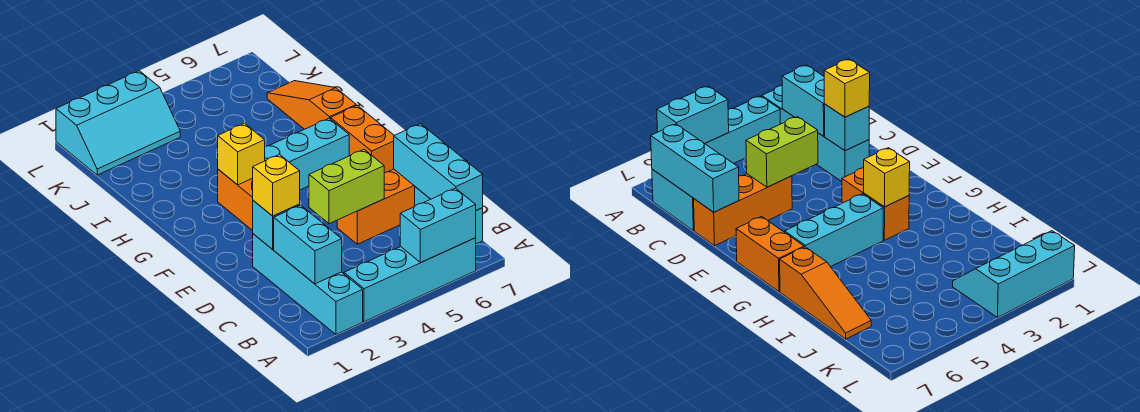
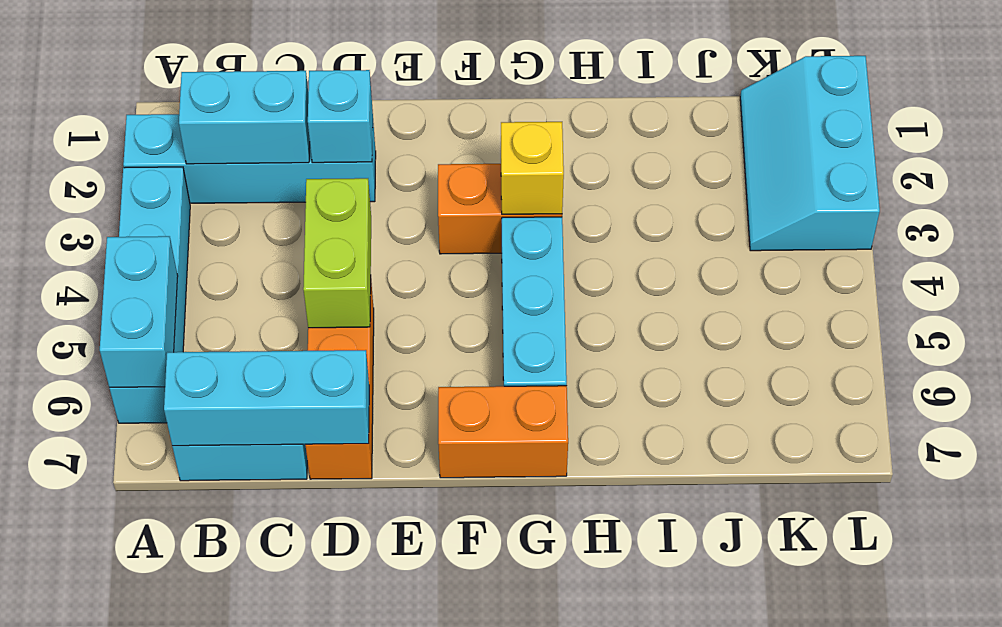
yellow 1x1 brick [253,154,300,216] -> none
orange 1x3 slope [267,81,356,129] -> none

